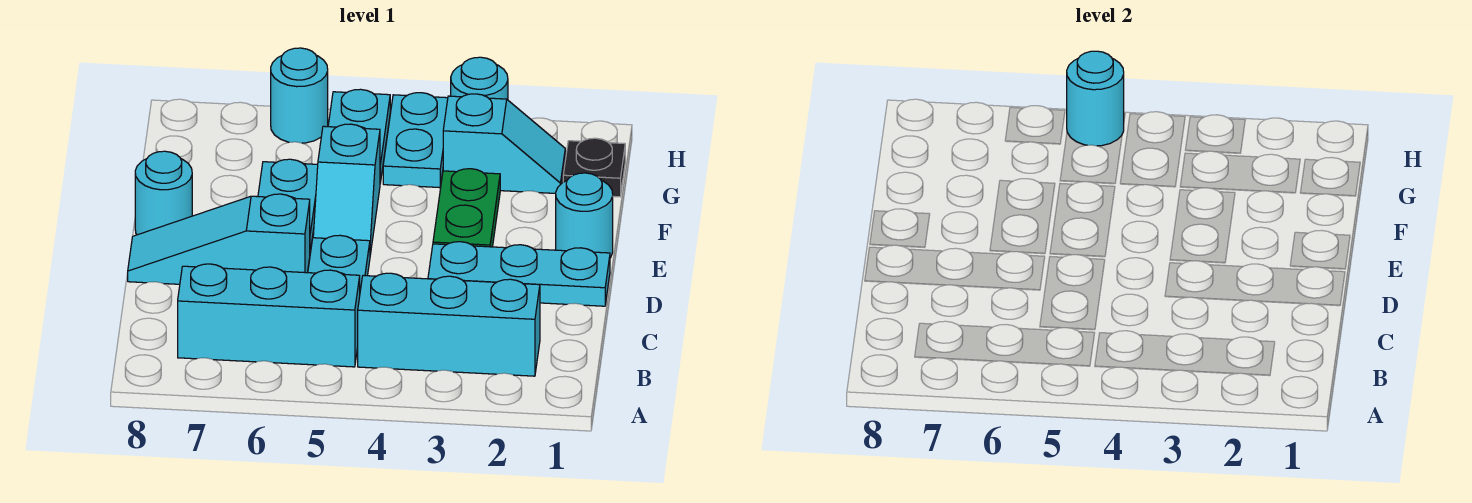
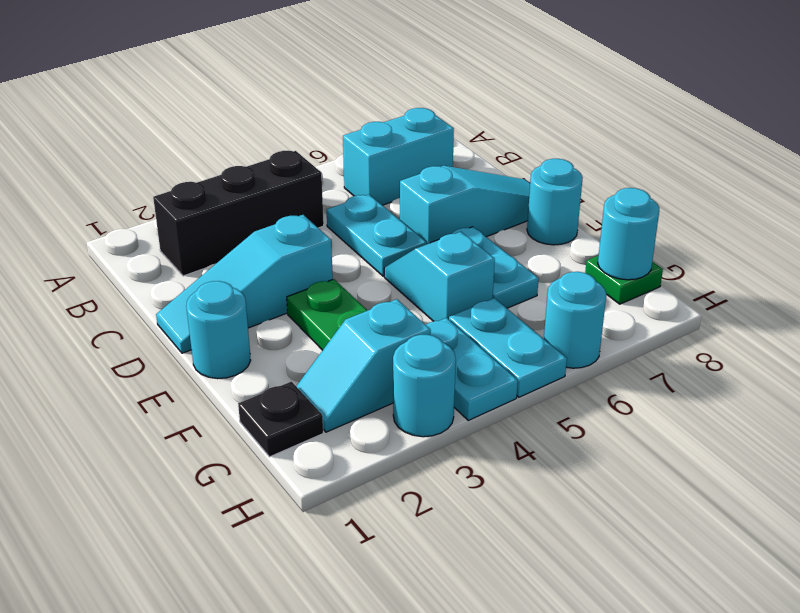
cyan 1x3 brick [358,273,540,376] -> black 1x3 brick [153,151,324,276]
cyan 1x3 brick [178,264,360,367] -> cyan 1x2 brick [343,108,454,205]
cyan 1x3 plate [428,242,610,306] -> cyan 1x3 slope [156,215,333,353]
none -> green 1x1 plate [585,255,663,304]
cyan 1x1 round brick [1067,51,1124,146] -> cyan 1x1 round brick moved to [598,188,659,280]

